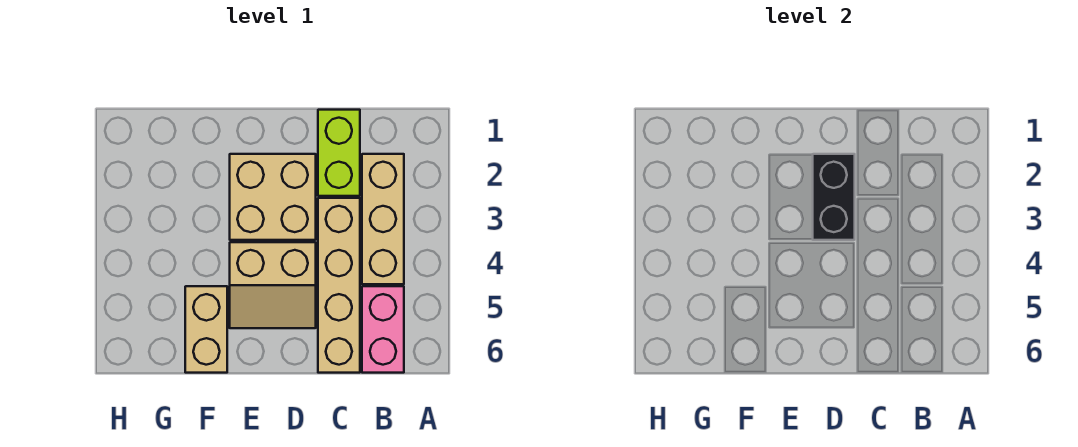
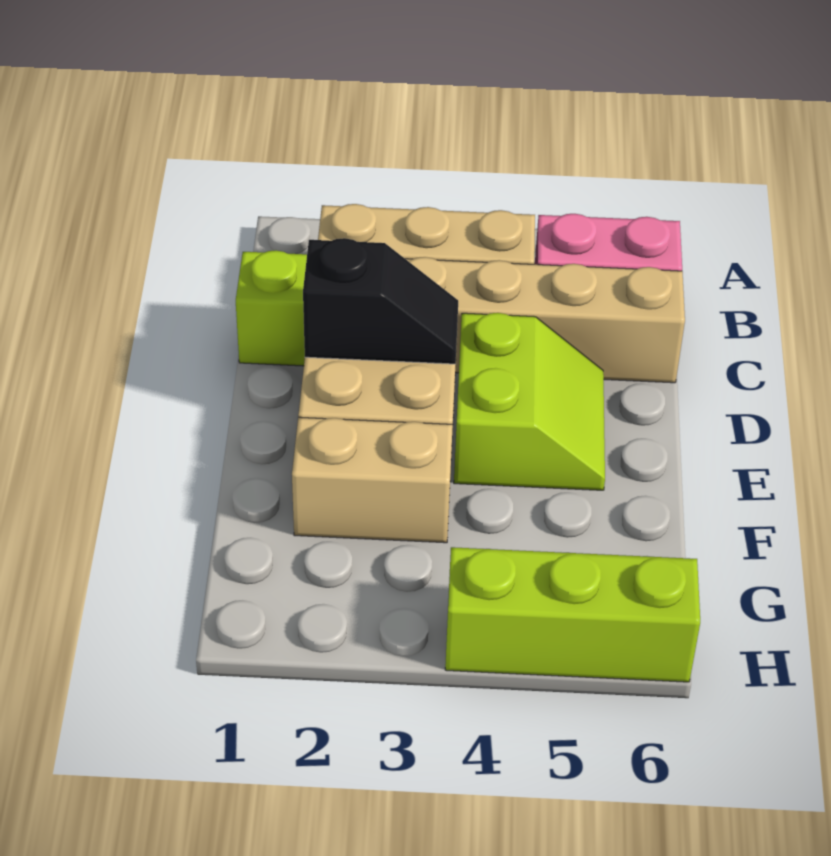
black 1x2 brick [813,154,855,240] -> black 1x2 slope [303,238,458,364]
tan 2x2 slope [230,242,316,328] -> lime 2x2 slope [454,313,605,490]
tan 1x2 brick [185,286,227,373] -> tan 1x2 brick moved to [292,417,453,543]
none -> lime 1x3 brick [445,547,700,682]

